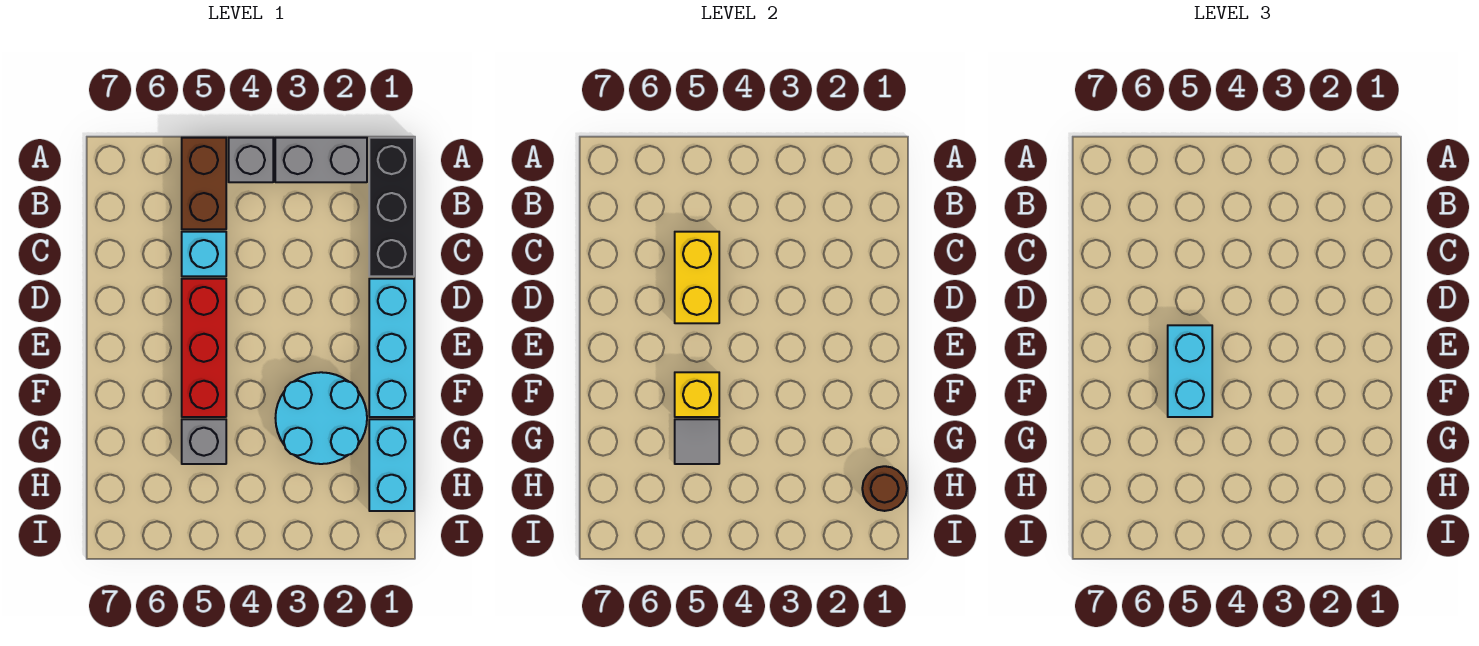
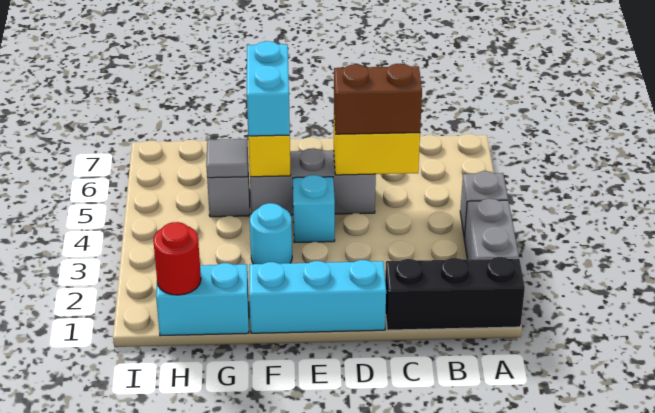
brown 1x2 brick [182,138,226,229] -> brown 1x2 brick moved to [334,64,422,134]
cyan 1x1 brick [182,232,226,276] -> cyan 1x1 brick moved to [293,175,335,242]
red 1x3 brick [182,279,226,417] -> grey 1x3 brick [250,148,376,215]
cyan 1x2 brick [1168,325,1212,417] -> cyan 1x2 brick turned to [247,41,290,136]
cyan 2x2 round brick [275,372,367,464] -> cyan 1x1 round brick [250,203,292,264]
brown 1x1 round brick [862,466,907,511] -> red 1x1 round brick [153,222,201,295]

